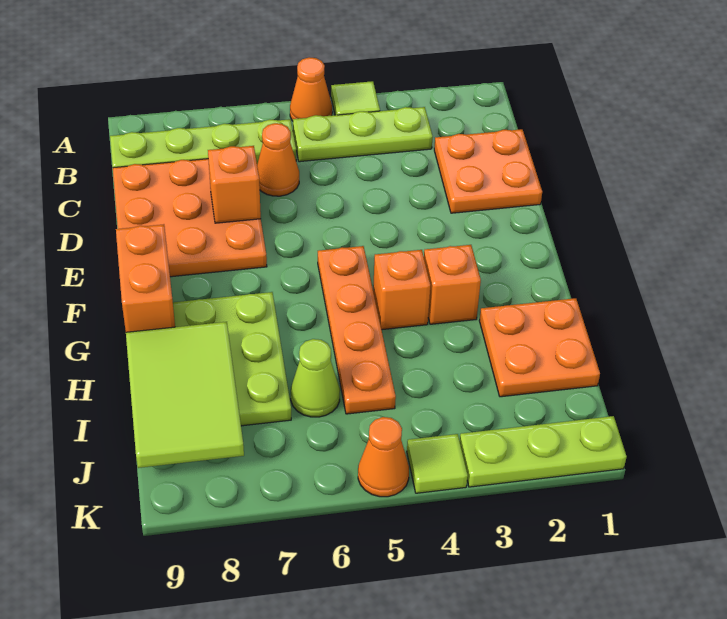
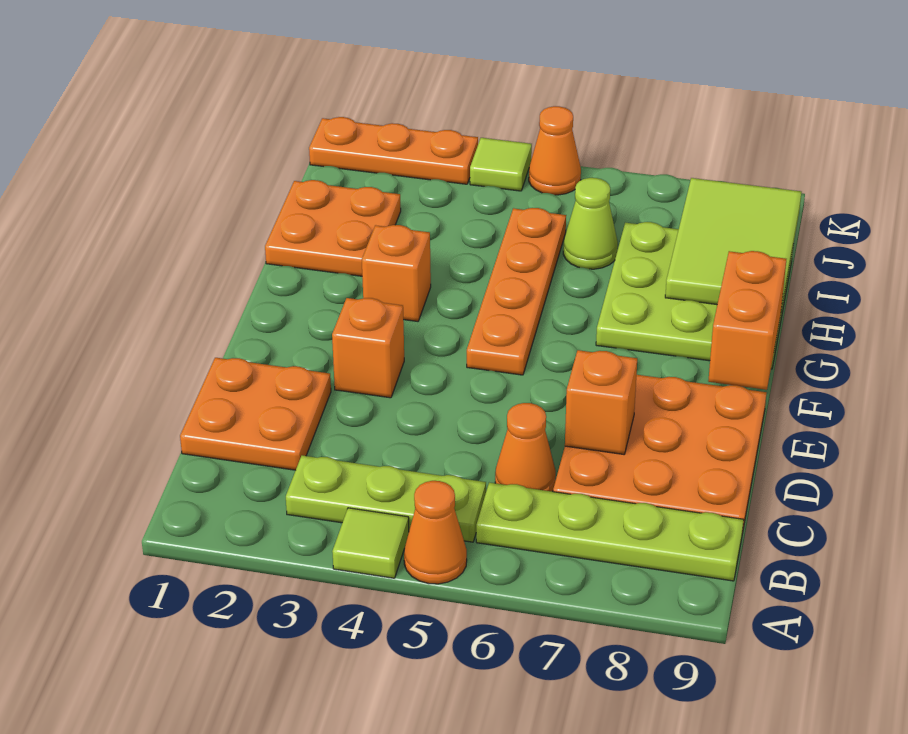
orange 1x1 brick [373,250,430,330] -> orange 1x1 brick moved to [332,298,404,398]
lime 1x3 plate [460,416,627,487] -> orange 1x3 plate [309,117,478,184]

